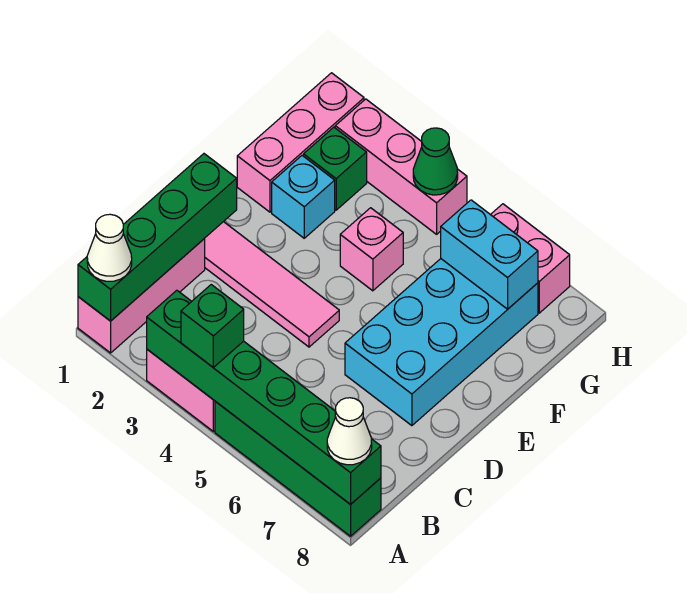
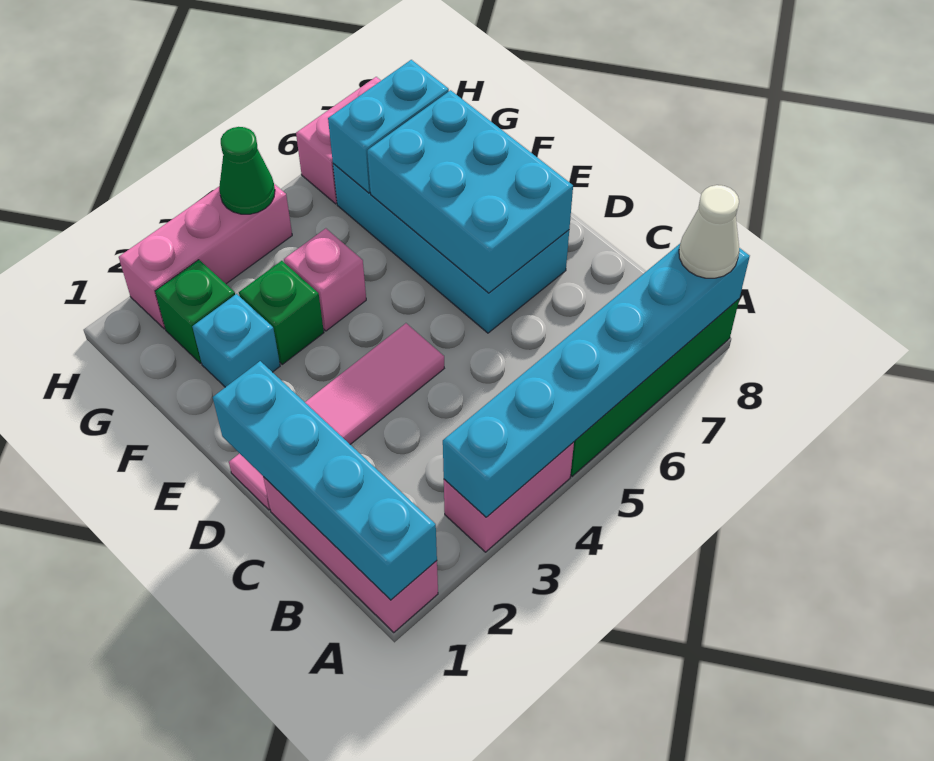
green 1x4 brick [78,154,237,321] -> cyan 1x4 brick [213,361,437,600]
white 1x1 cone [87,214,132,281] -> none
green 1x6 brick [147,290,381,504] -> cyan 1x6 brick [443,244,750,517]
green 1x1 brick [181,285,244,368] -> green 1x1 brick moved to [239,261,324,364]
none -> cyan 2x3 brick [367,90,573,293]
pink 1x3 brick [237,73,364,212] -> none

